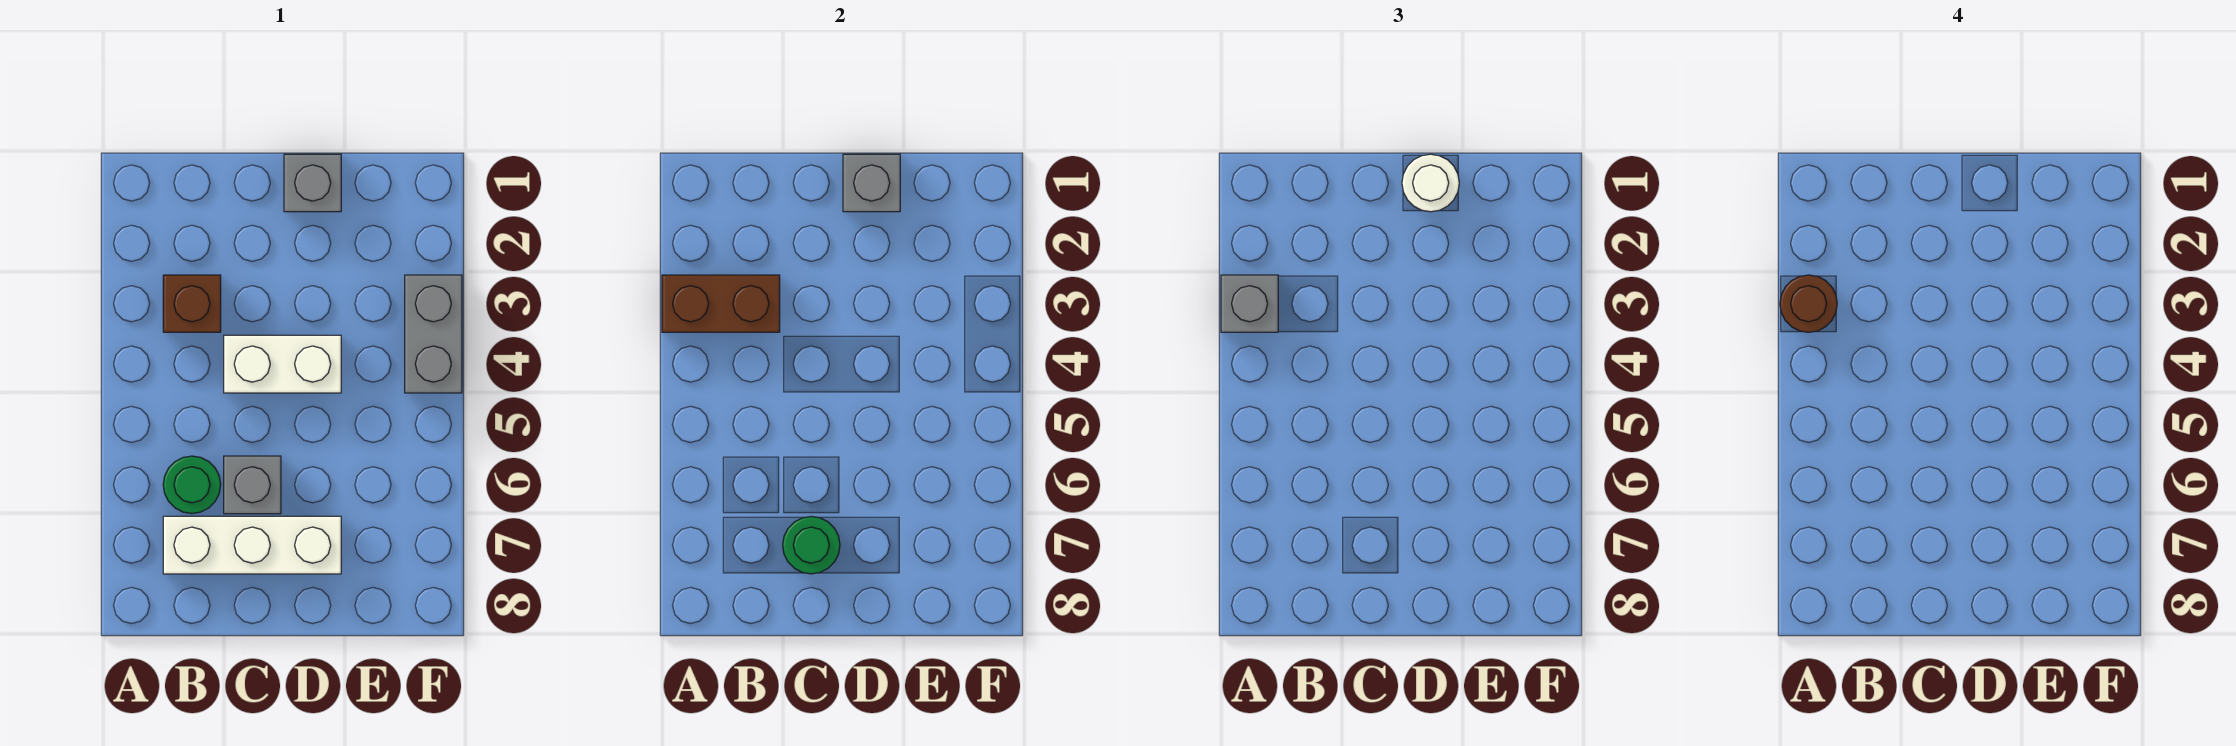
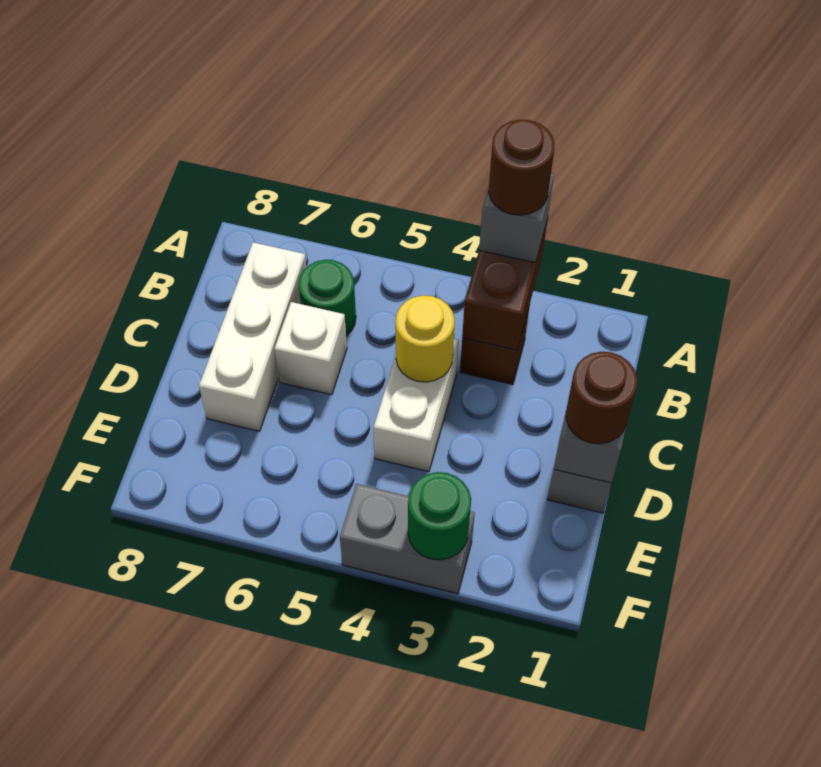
none -> yellow 1x1 round brick [395,295,455,382]
grey 1x1 brick [224,456,281,514] -> white 1x1 brick [275,302,347,395]
green 1x1 round brick [783,516,840,574] -> green 1x1 round brick moved to [408,472,471,560]
white 1x1 round brick [1402,154,1459,212] -> brown 1x1 round brick [566,352,637,444]

